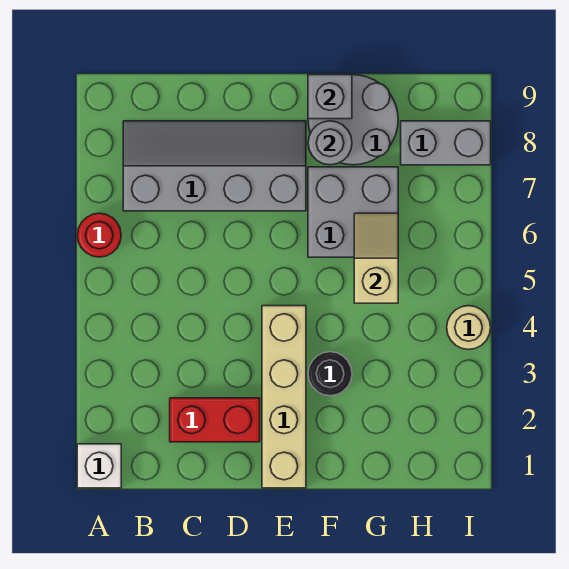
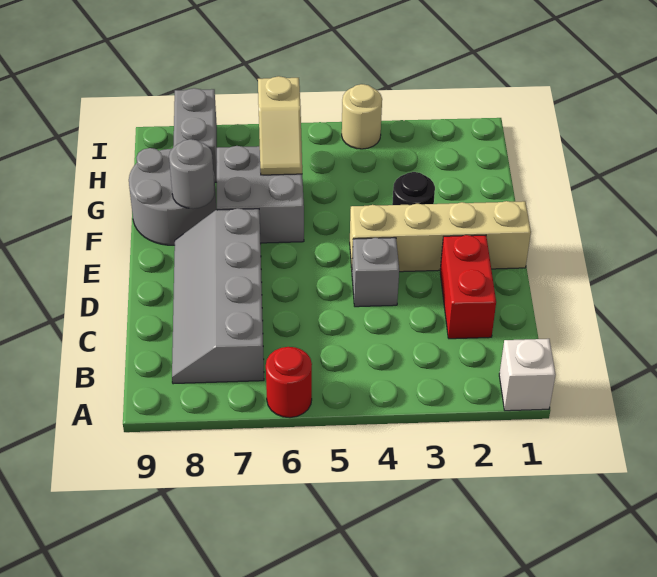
grey 1x1 brick [308,75,352,119] -> grey 1x1 brick moved to [352,238,399,307]
tan 1x2 slope [354,213,398,303] -> tan 1x2 slope turned to [258,76,302,175]

